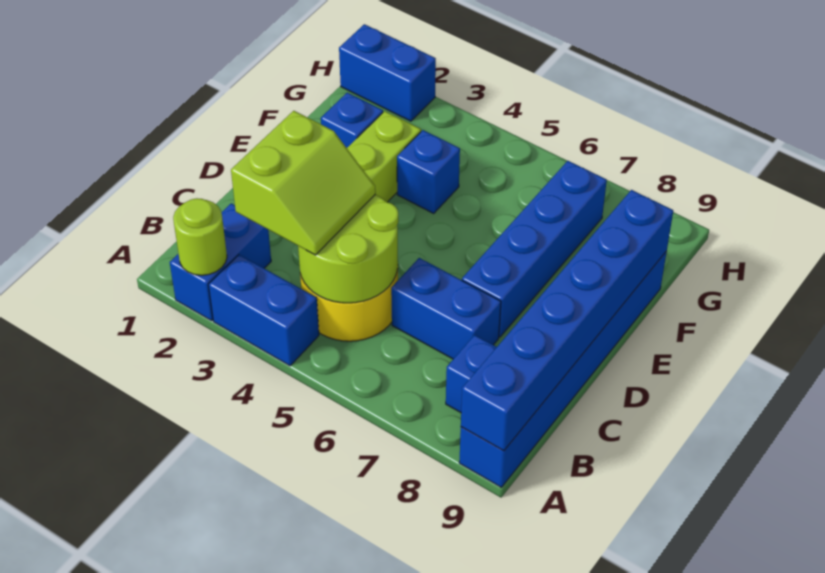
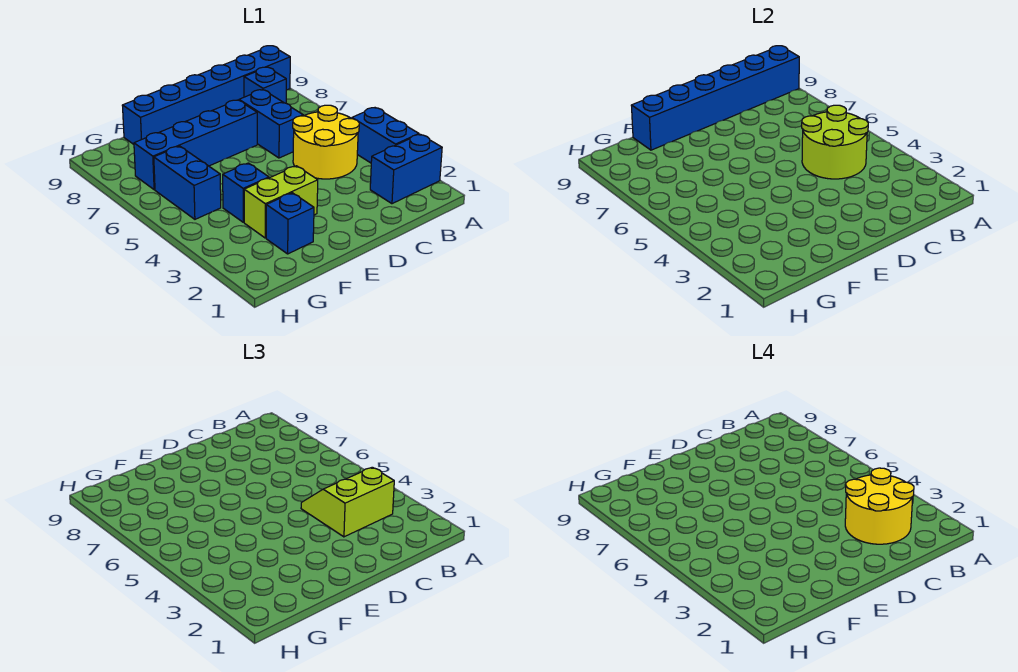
lime 1x1 round brick [173,198,227,275] -> none
none -> yellow 2x2 round brick [845,468,914,544]
blue 1x2 brick [339,24,436,121] -> blue 1x2 brick moved to [154,146,221,219]

